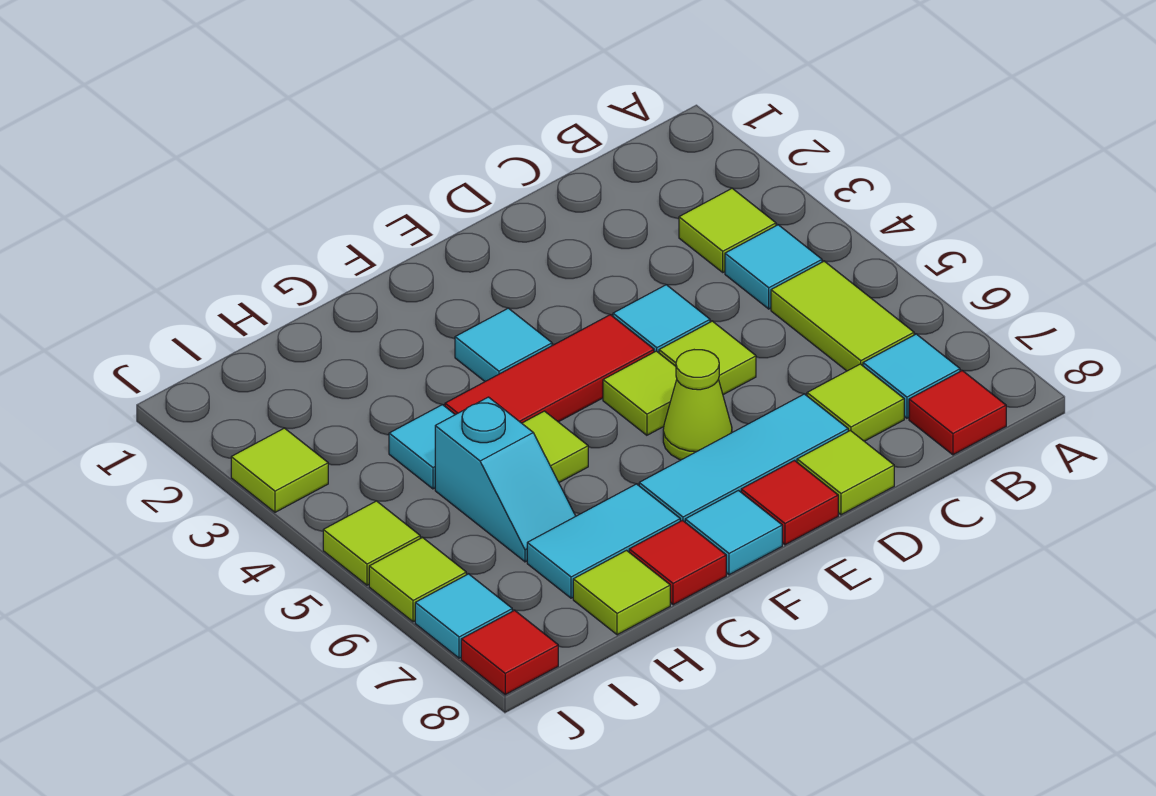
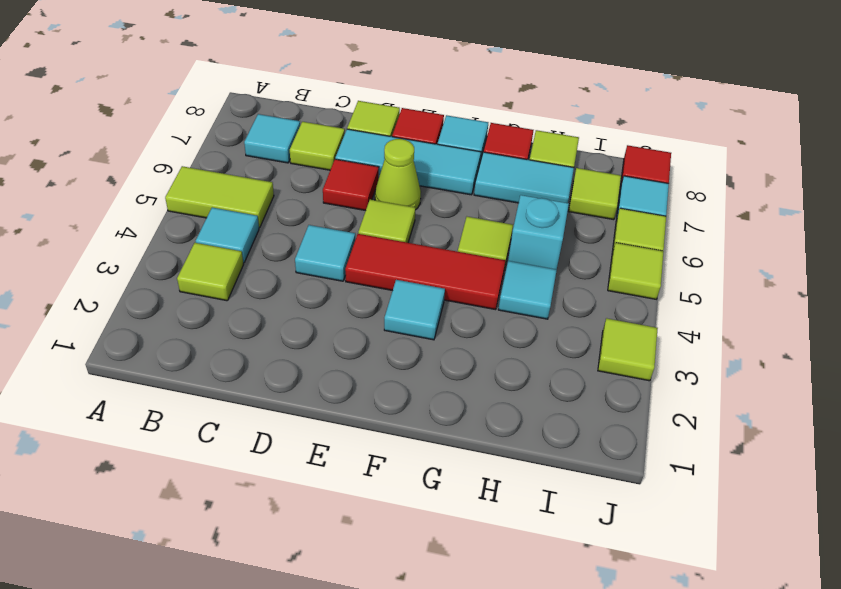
lime 1x2 tile [771,261,914,371] -> lime 1x2 tile turned to [165,166,274,228]
red 1x1 tile [909,371,1006,455] -> red 1x1 tile moved to [323,159,379,211]
lime 1x1 tile [659,321,756,395] -> lime 1x1 tile moved to [569,168,621,220]

